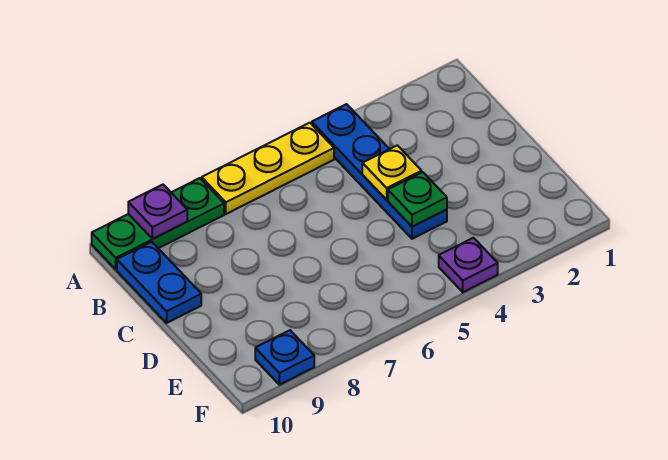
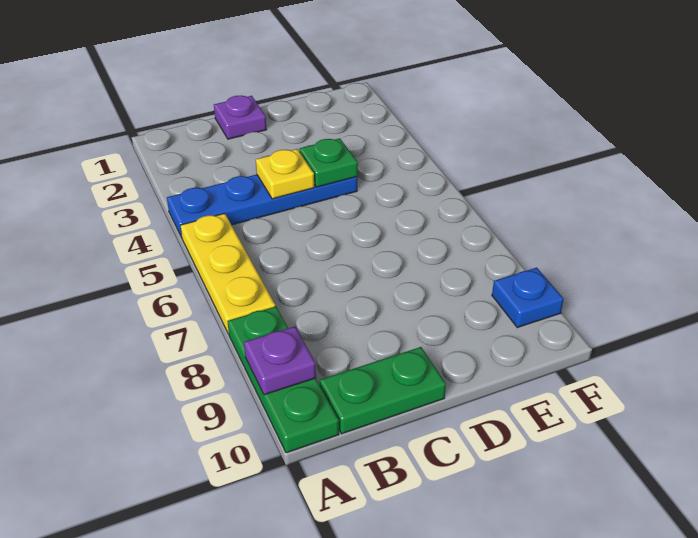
blue 1x2 plate [117,242,201,323] -> green 1x2 plate [320,347,446,434]
purple 1x1 plate [439,238,498,292] -> purple 1x1 plate moved to [214,96,267,139]

